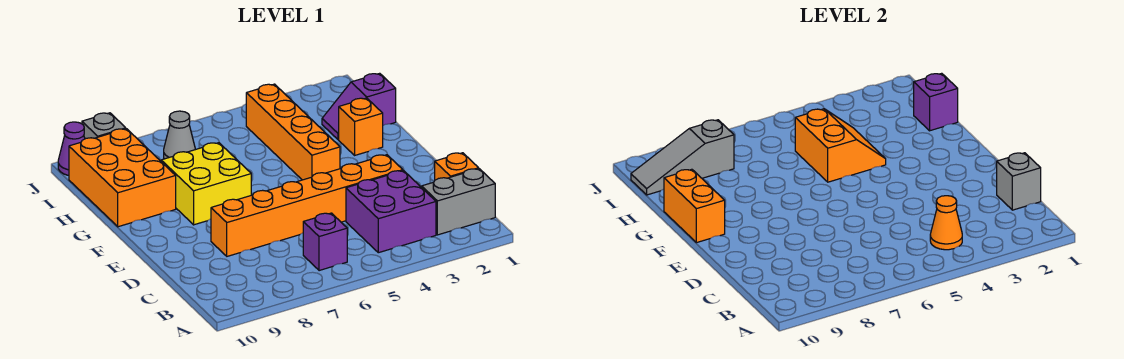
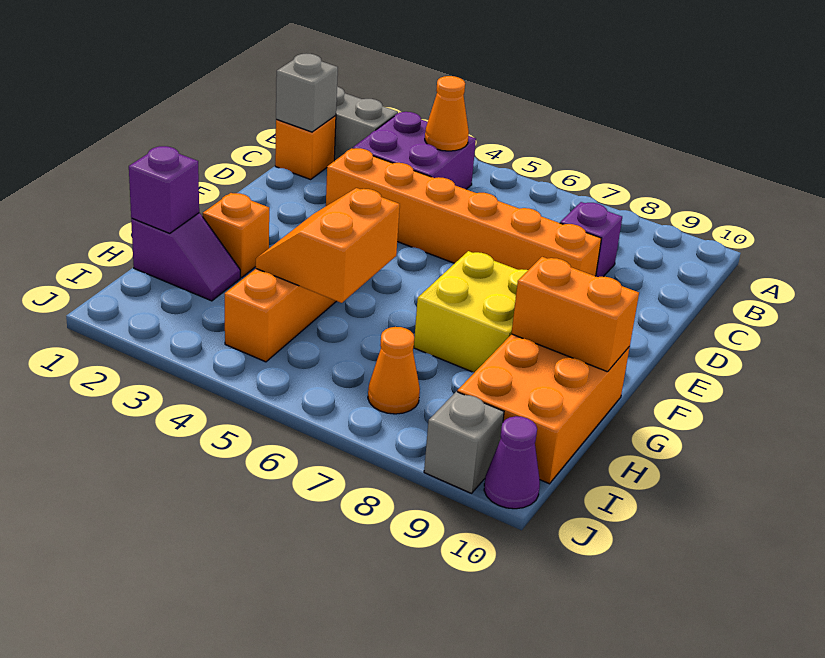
purple 1x1 brick [303,213,347,271] -> purple 1x1 brick moved to [560,202,622,277]
orange 1x2 brick [664,169,725,243] -> orange 1x2 brick turned to [511,257,639,372]
grey 1x1 cone [164,111,195,159] -> orange 1x1 cone [368,327,420,414]
grey 1x3 slope [631,120,734,195] -> none

